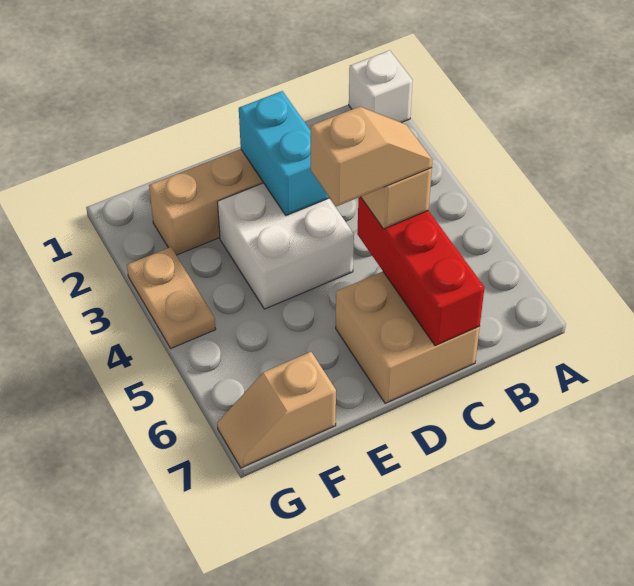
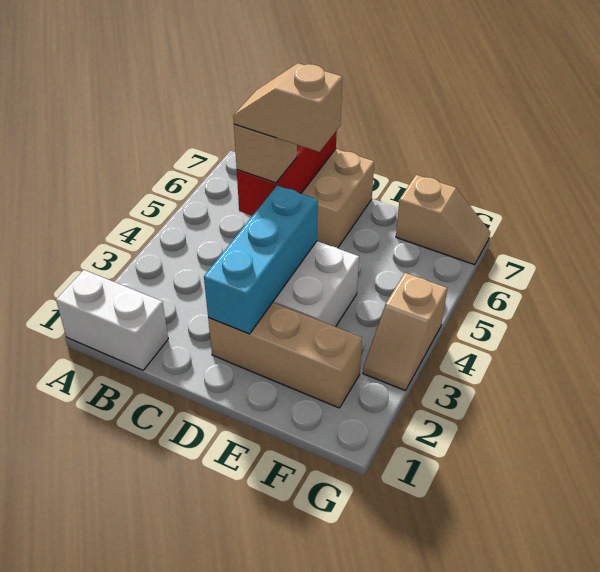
white 1x1 brick [349,50,413,123] -> white 1x2 brick [56,270,168,370]
cyan 1x2 brick [239,91,329,216] -> cyan 1x3 brick [204,186,318,334]
tan 1x2 plate [127,247,216,348] -> tan 1x2 slope [363,273,447,391]

